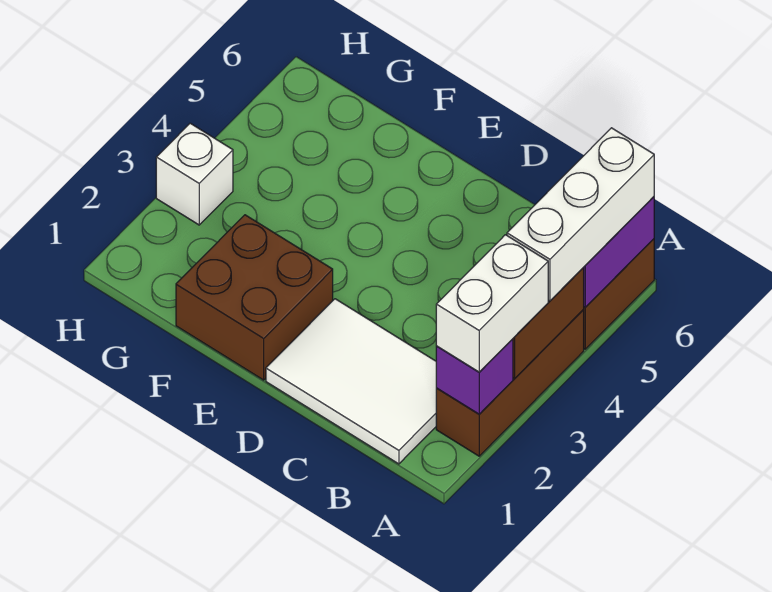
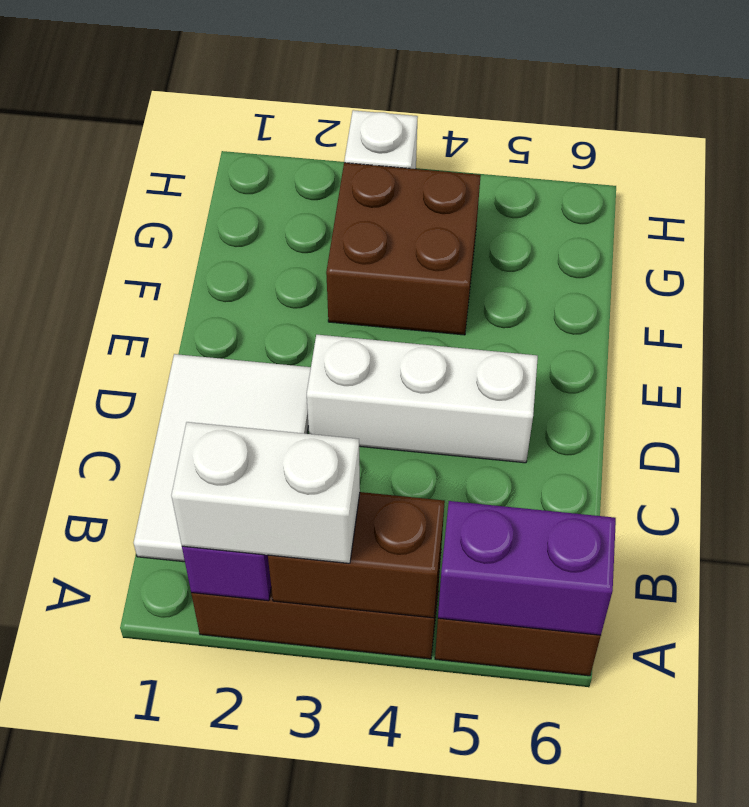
white 1x3 brick [507,128,654,301] -> white 1x3 brick moved to [307,335,538,463]
brown 2x2 brick [176,215,333,380] -> brown 2x2 brick moved to [326,163,481,335]

